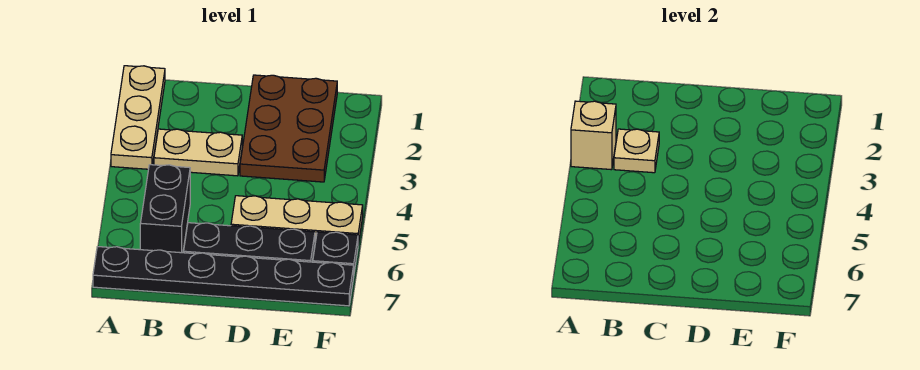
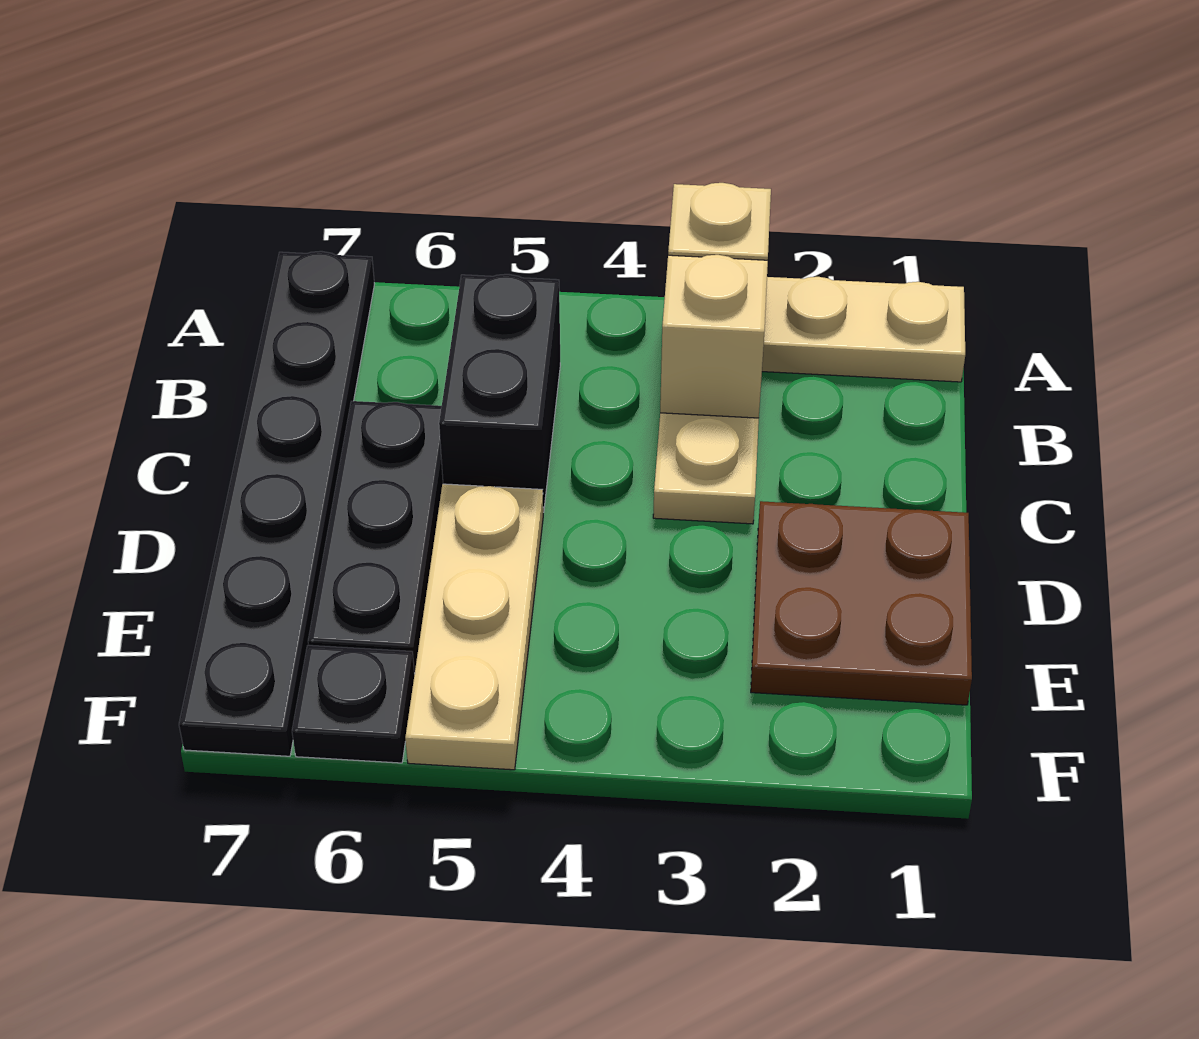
tan 1x1 plate [614,129,659,173] -> tan 1x1 brick [660,255,768,418]
black 1x2 brick [140,165,190,253] -> black 1x2 brick turned to [439,274,560,512]
brown 2x3 plate [240,75,337,182] -> brown 2x2 plate [751,501,972,705]

